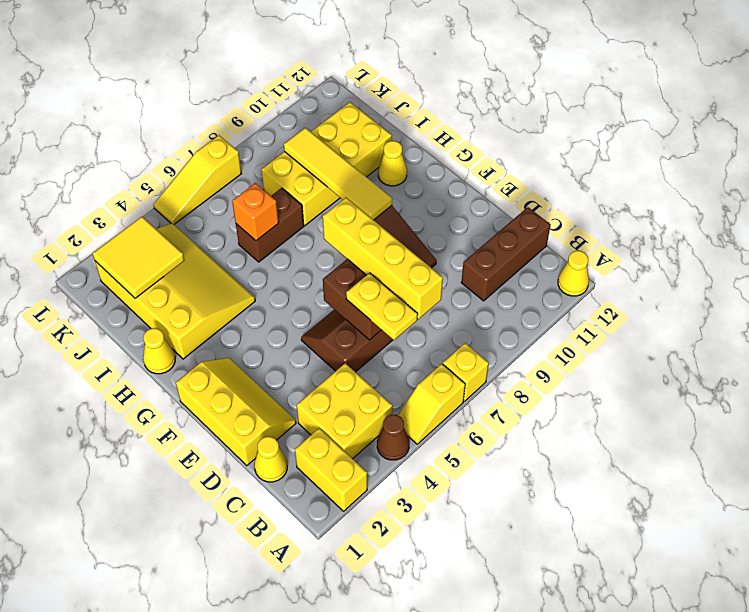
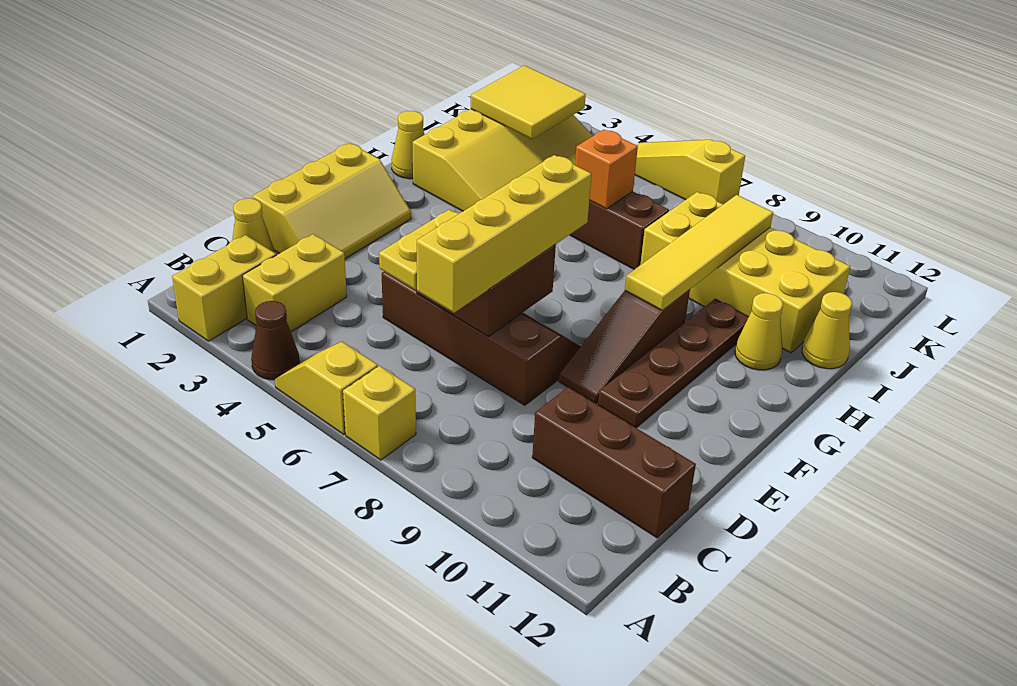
yellow 1x1 cone [558,251,589,296] -> yellow 1x1 cone moved to [802,292,852,369]
yellow 2x2 brick [297,363,392,459] -> yellow 1x2 brick [242,234,347,332]
none -> brown 1x4 plate [598,299,748,428]

